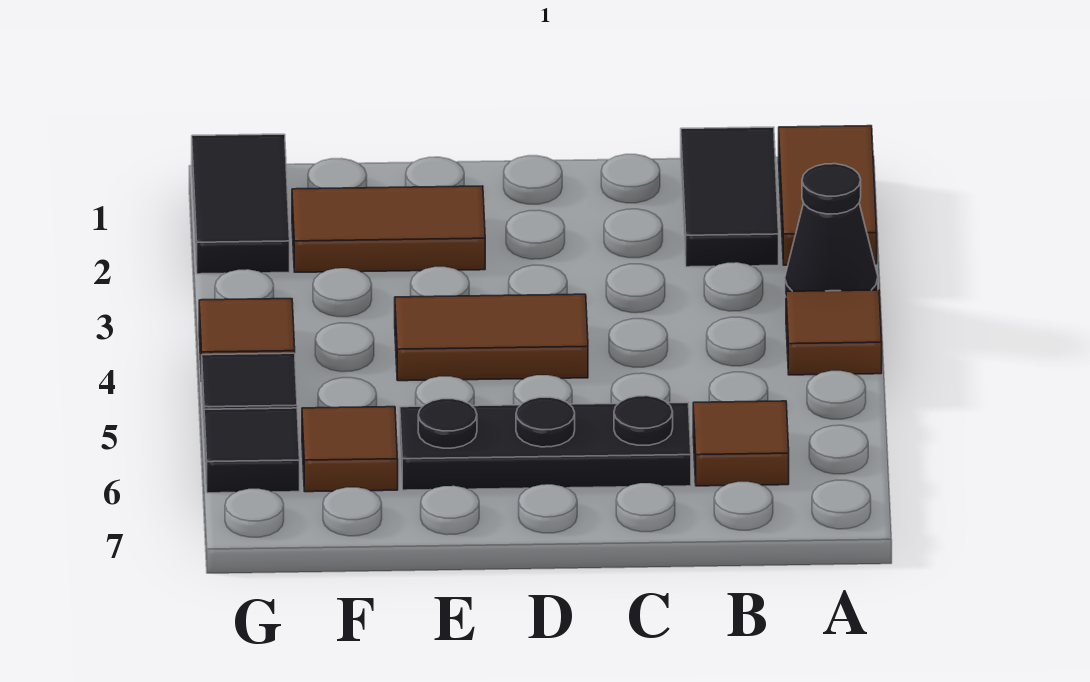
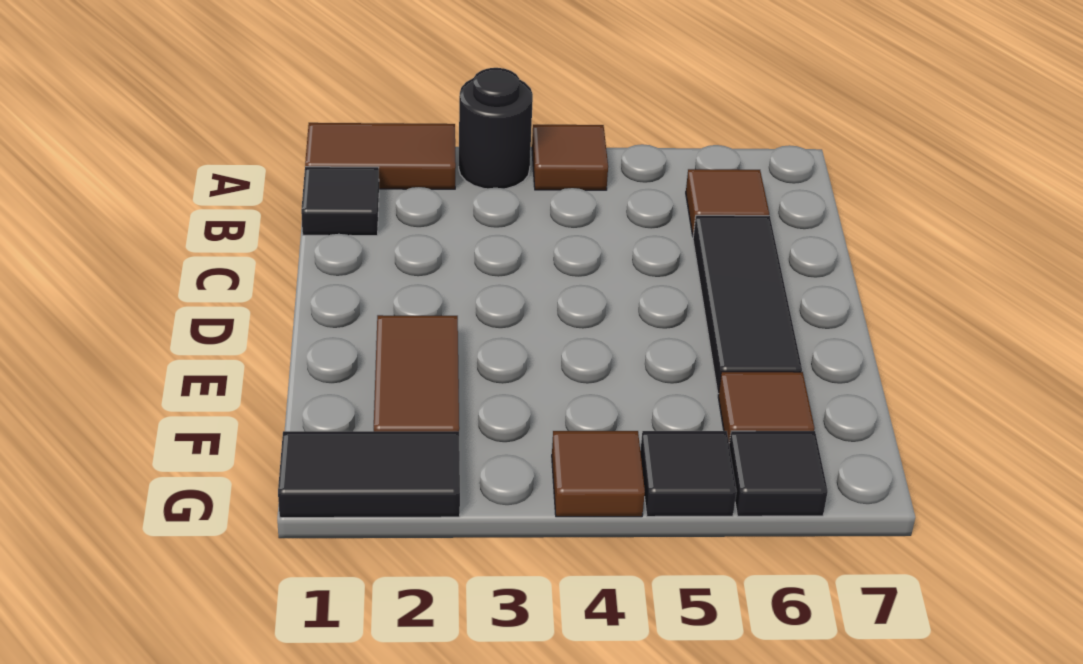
black 1x1 cone [785,164,878,296] -> black 1x1 round brick [459,68,533,189]
black 1x2 tile [681,127,779,267] -> black 1x1 tile [301,167,379,236]
black 1x3 plate [400,396,691,490] -> black 1x3 tile [693,215,802,394]
brown 1x2 tile [395,294,588,381] -> none

